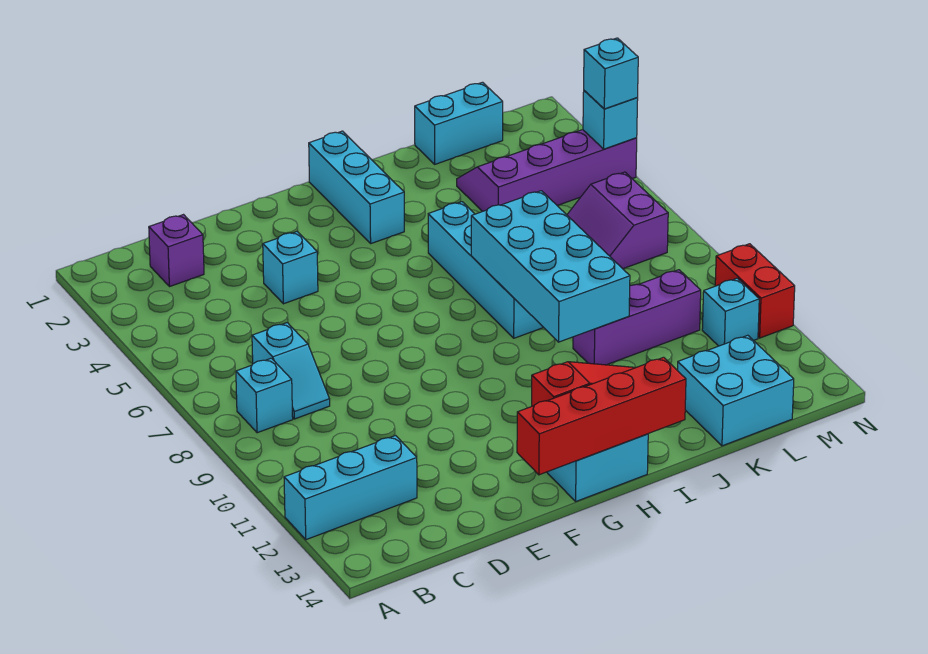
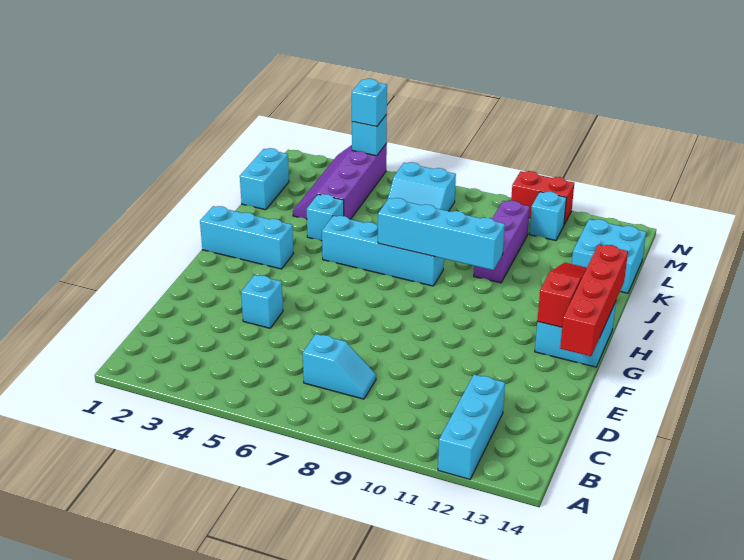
cyan 1x1 brick [236,358,293,433] -> cyan 1x1 brick moved to [307,194,344,241]
purple 1x1 brick [149,215,204,287] -> none
cyan 2x4 brick [471,191,630,342] -> cyan 1x4 brick [378,198,505,270]
purple 2x2 slope [567,172,668,269] -> cyan 2x2 slope [387,162,456,211]

